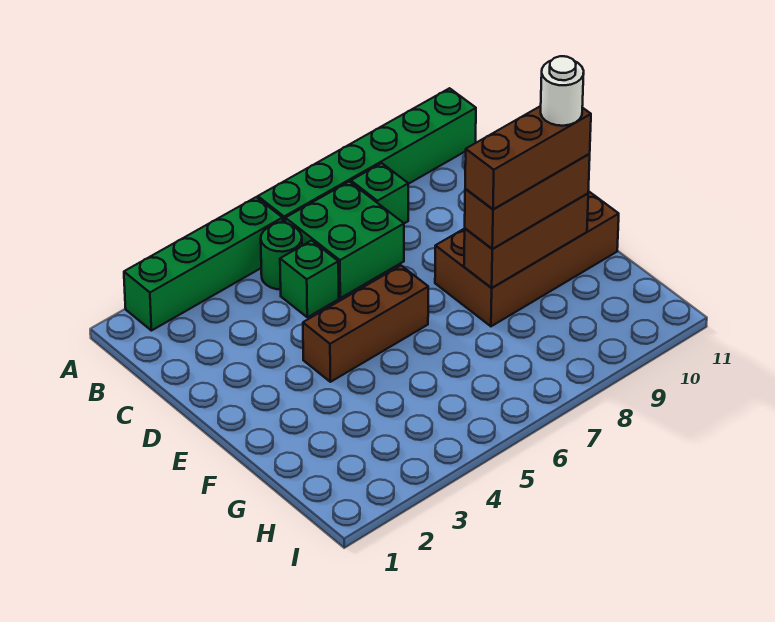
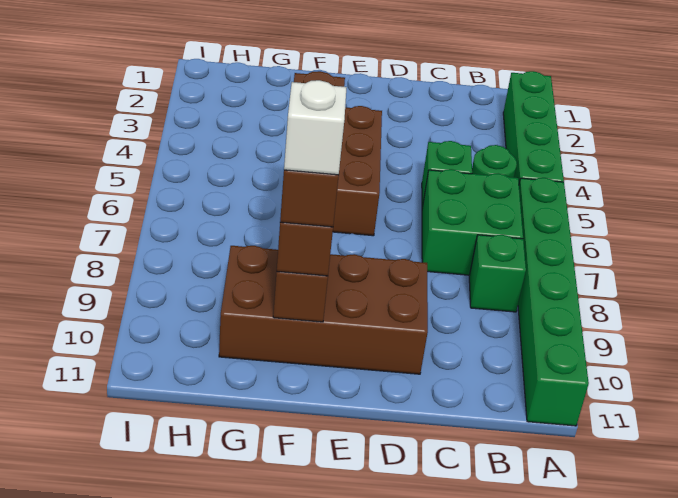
brown 2x4 brick [435,191,619,326] -> brown 2x4 brick turned to [219,246,428,374]
white 1x1 round brick [541,56,584,126] -> white 1x1 brick [284,80,347,175]

